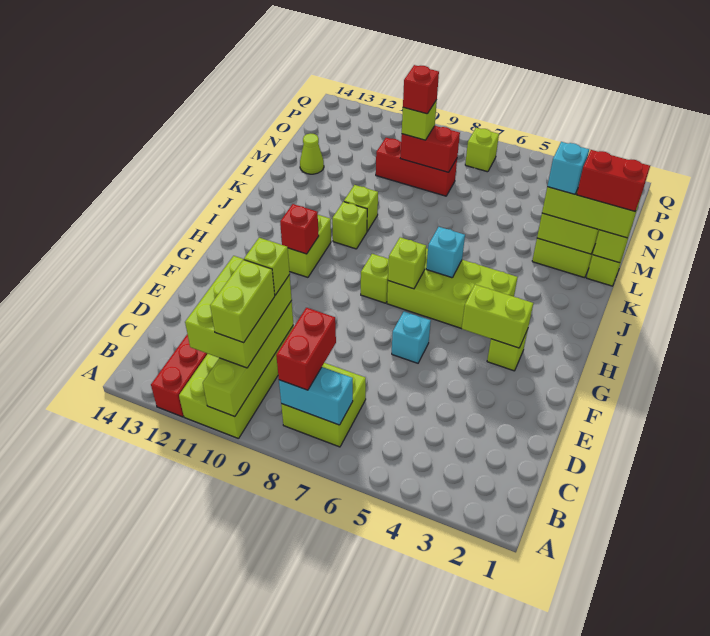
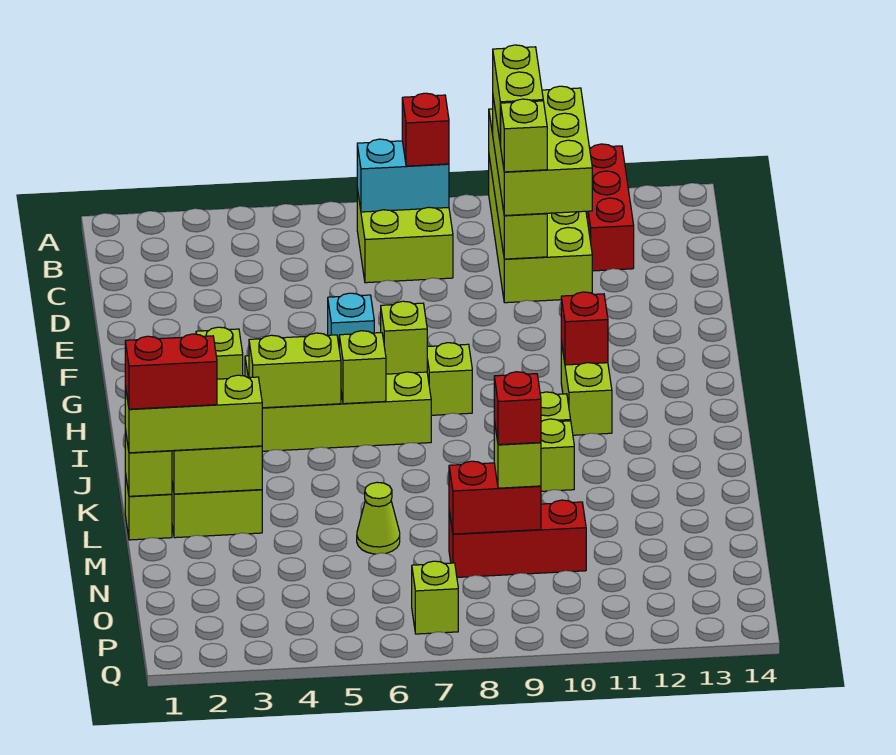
red 1x2 brick [276,308,336,390] -> red 1x1 brick [402,93,449,166]
lime 1x2 brick [462,285,533,348] -> lime 1x2 brick moved to [249,333,341,408]
cyan 1x1 brick [426,227,465,278] -> lime 1x1 brick [339,331,386,404]
cyan 1x1 brick [547,142,589,194] -> none
lime 1x1 cone [300,134,324,174] -> lime 1x1 cone moved to [357,482,400,554]

